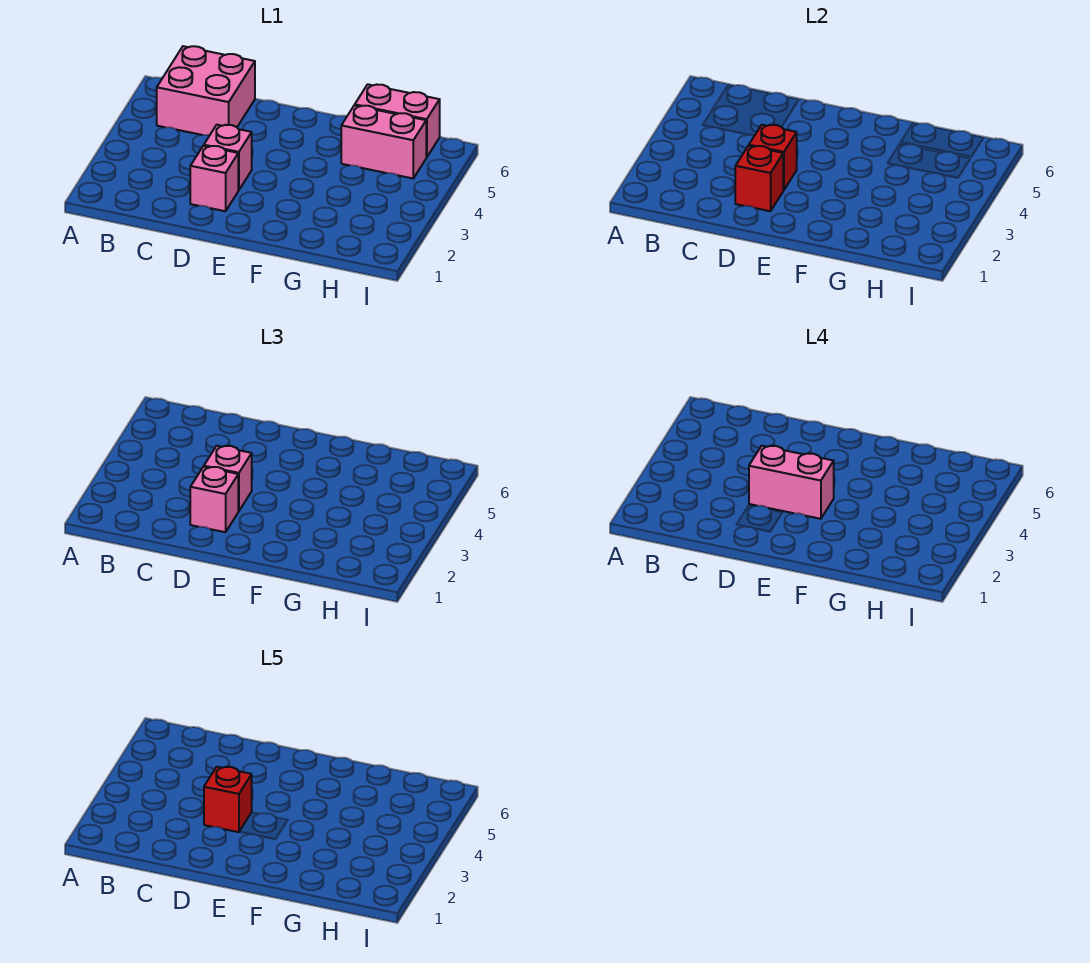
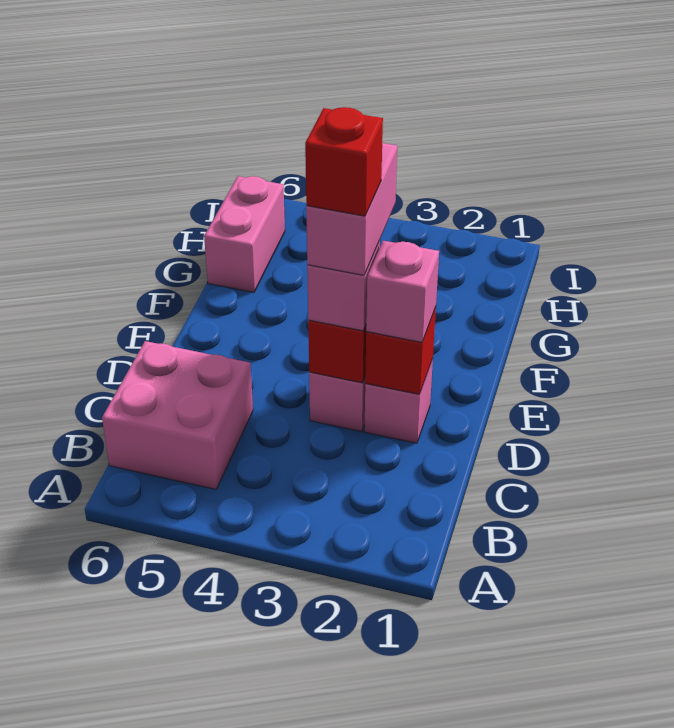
pink 1x2 brick [341,105,426,178] -> none

